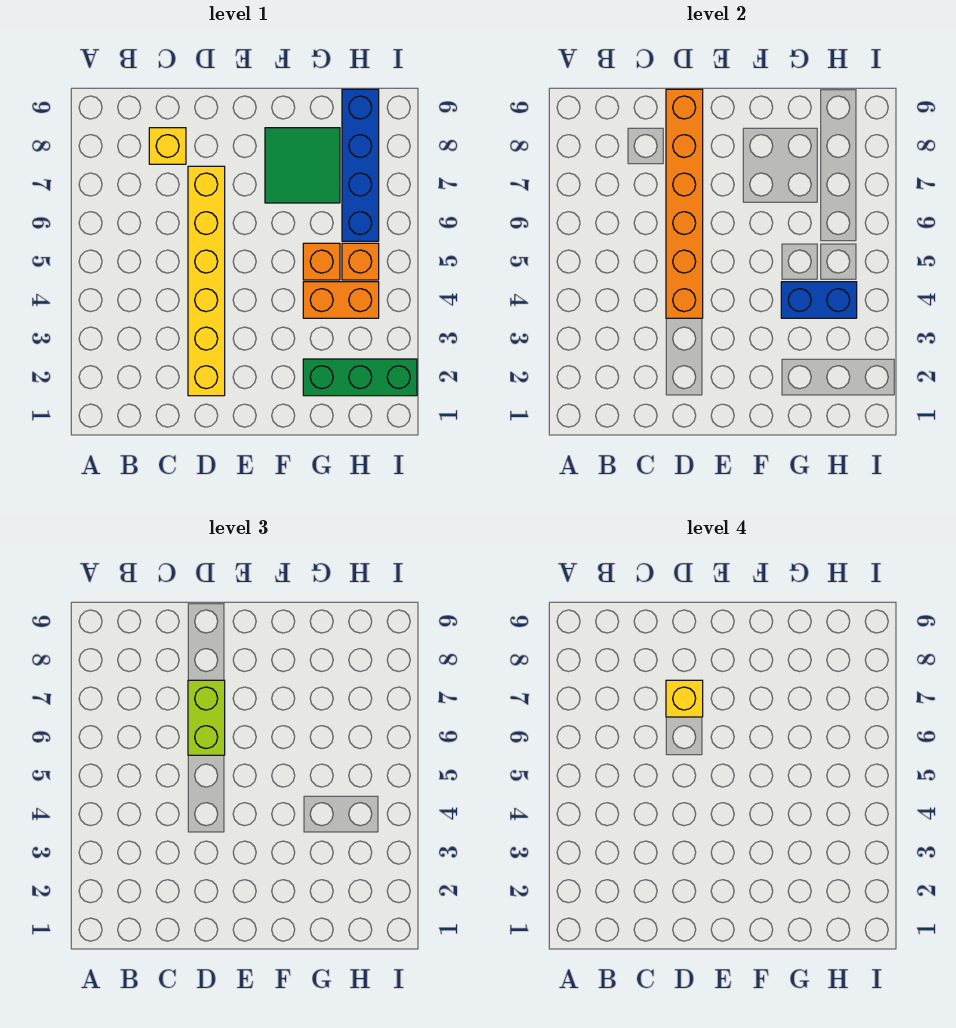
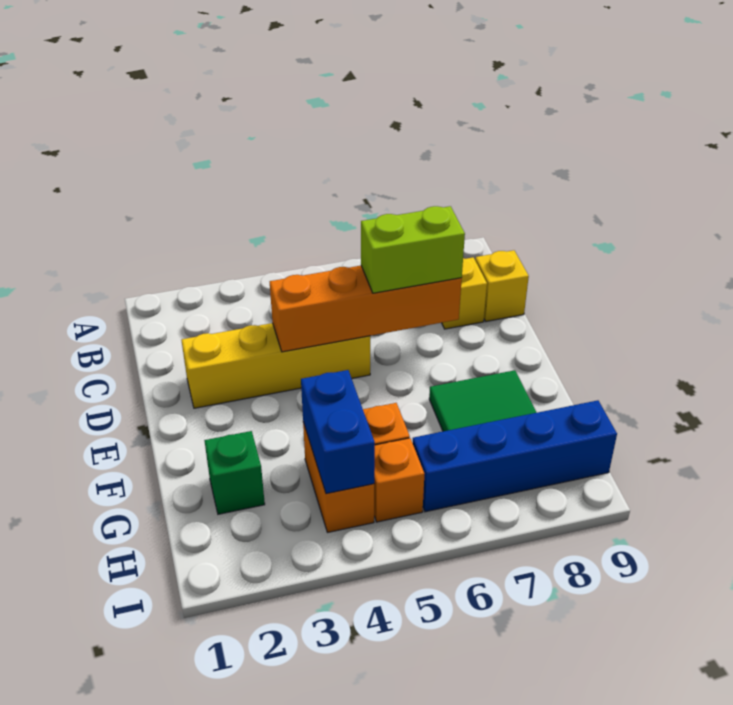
yellow 1x6 brick [188,166,225,396] -> yellow 1x4 brick [181,323,370,408]
orange 1x6 brick [666,89,703,318] -> orange 1x4 brick [270,266,462,352]
yellow 1x1 brick [666,680,703,717] -> yellow 1x1 brick moved to [475,250,529,321]
green 1x3 brick [303,359,417,396] -> green 1x1 brick [204,431,265,514]

